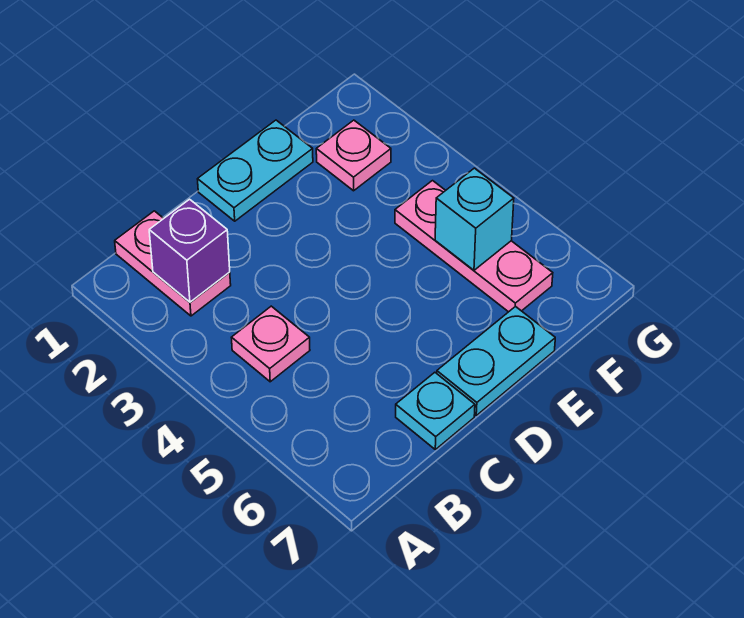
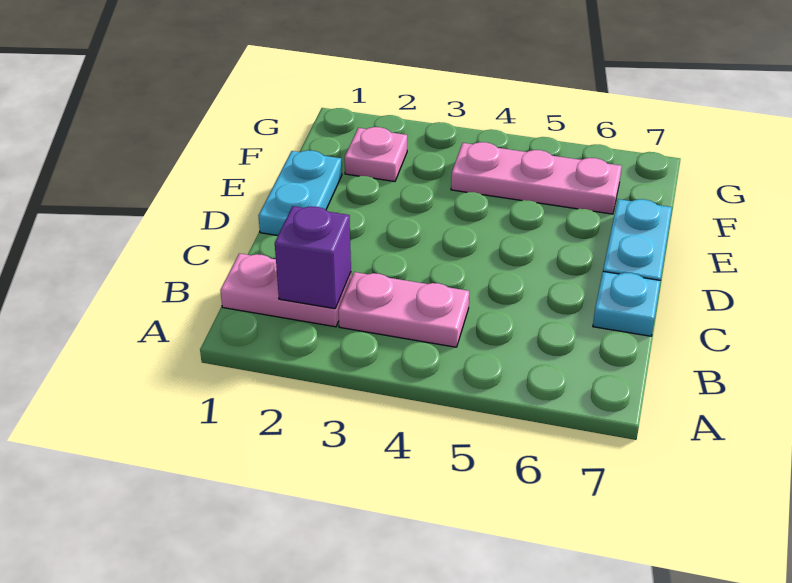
pink 1x1 plate [231,306,310,382] -> pink 1x2 plate [338,272,469,347]
cyan 1x1 brick [435,168,514,270] -> none

